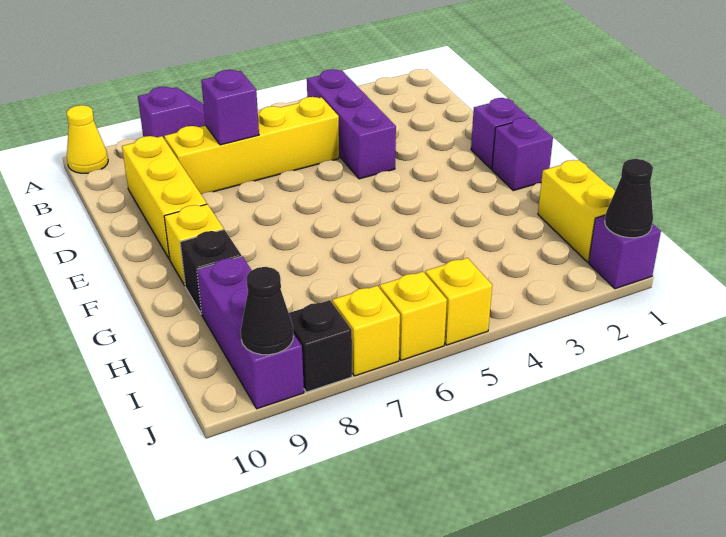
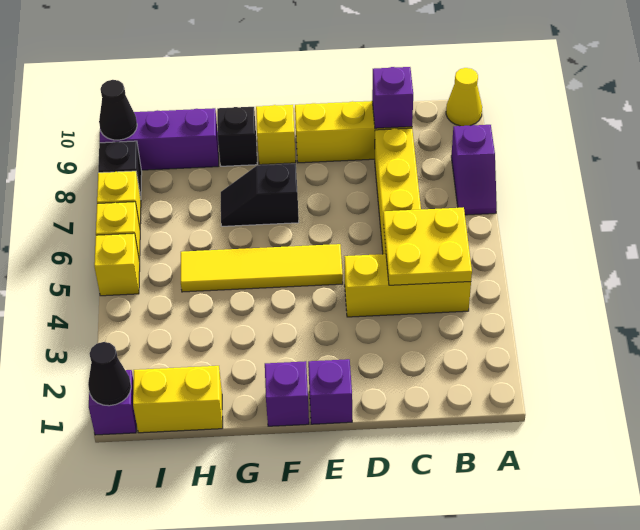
purple 1x3 brick [307,69,396,179] -> yellow 1x3 brick [344,254,471,317]
none -> yellow 2x2 plate [383,207,472,285]
purple 1x1 brick [201,70,259,145] -> purple 1x1 brick moved to [372,67,413,128]
none -> yellow 1x4 tile [181,244,343,292]
none -> black 1x2 slope [221,164,299,226]

